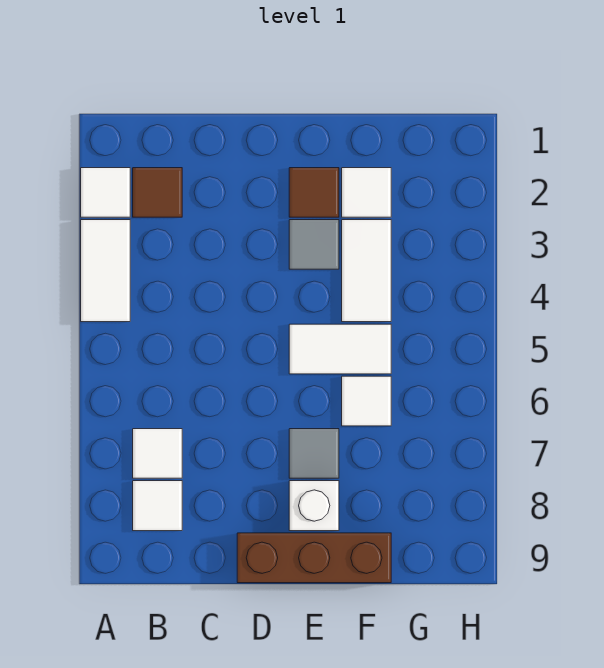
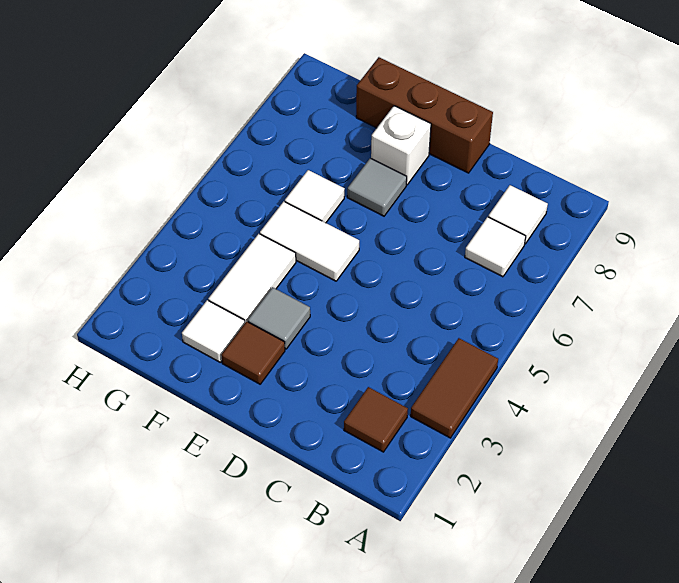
white 1x1 tile [81,168,130,217] -> none
white 1x2 tile [81,220,130,322] -> brown 1x2 tile [411,338,498,438]

